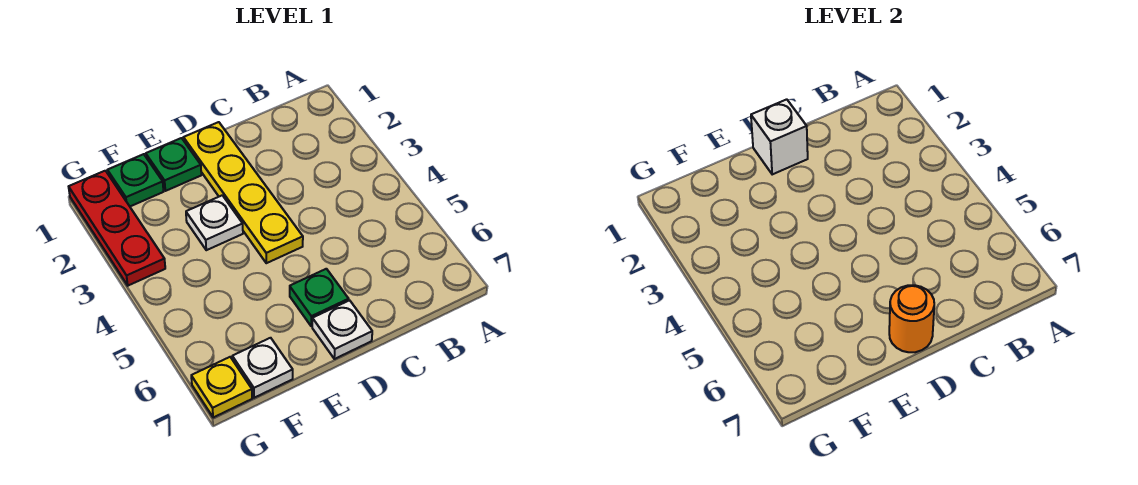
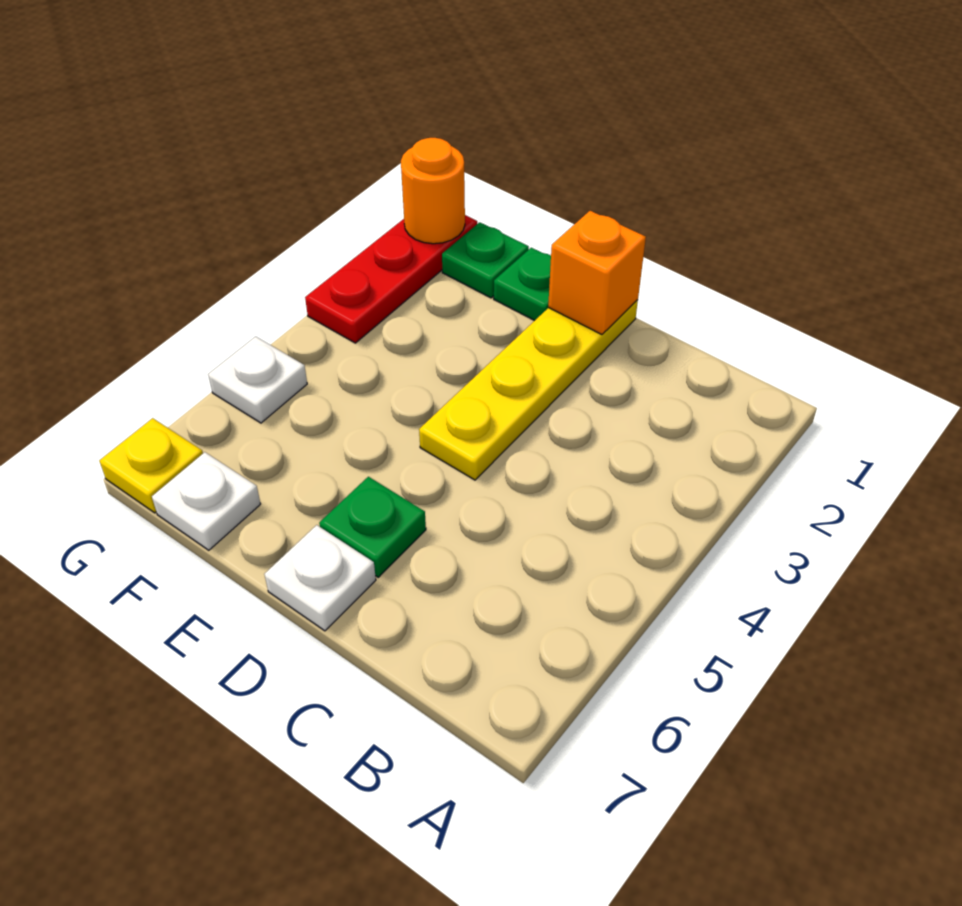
white 1x1 brick [751,99,808,174] -> orange 1x1 brick [548,211,646,335]
orange 1x1 round brick [889,285,934,352] -> orange 1x1 round brick moved to [401,138,465,244]
white 1x1 plate [186,195,243,250] -> white 1x1 plate moved to [208,336,307,423]

